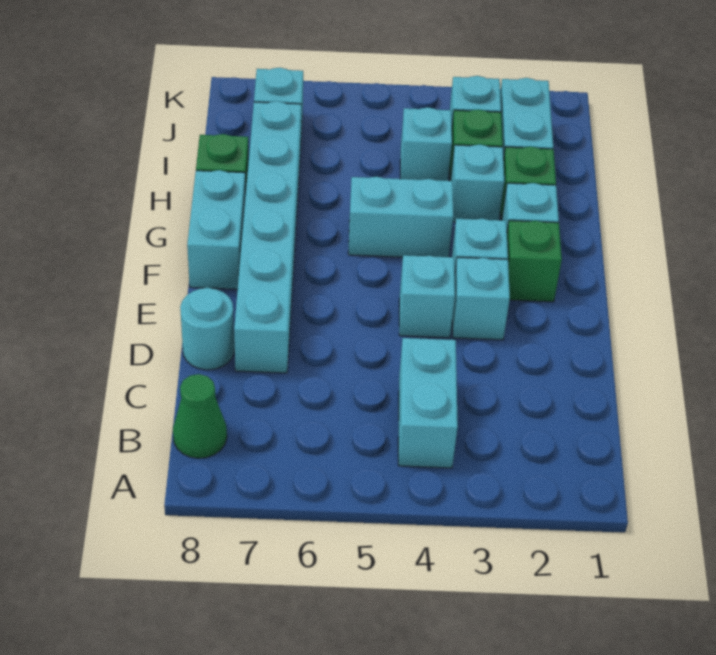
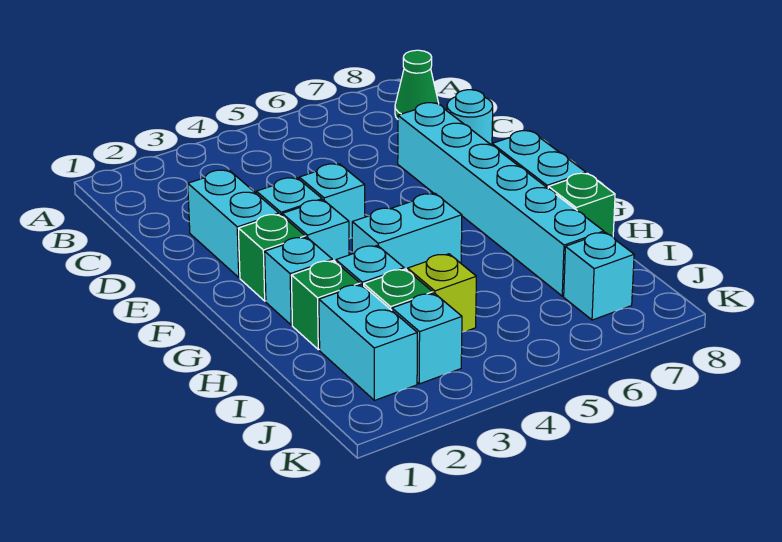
cyan 1x2 brick [398,338,458,468] -> cyan 1x2 brick moved to [188,170,279,278]
cyan 1x1 brick [400,107,452,181] -> lime 1x1 brick [408,254,476,332]

